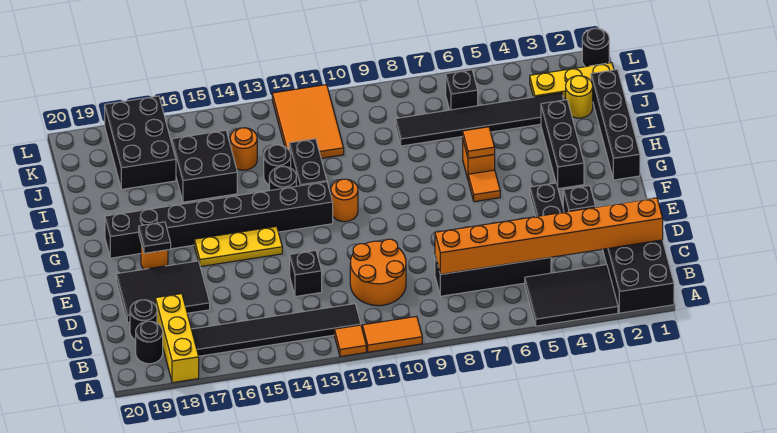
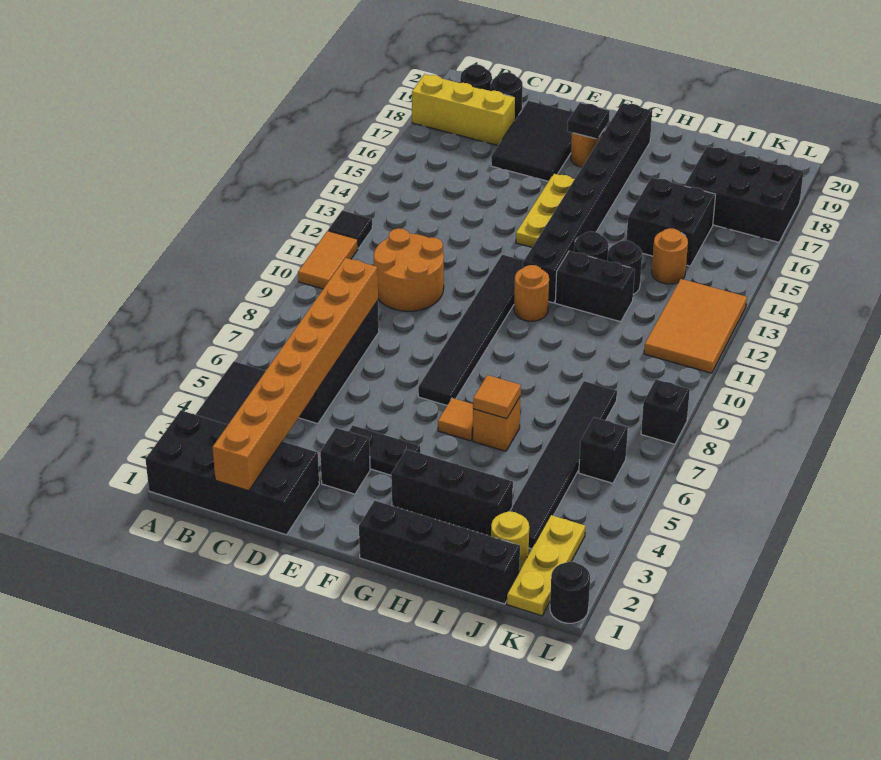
orange 1x1 tile [334,325,366,357] -> black 1x1 tile [328,210,372,248]
black 1x6 tile [192,304,361,356] -> black 1x6 tile moved to [418,255,524,405]
black 1x1 brick [290,250,322,297] -> black 1x1 brick moved to [641,379,690,444]
orange 2x3 tile [272,85,344,158] -> orange 2x3 tile turned to [644,279,747,373]

